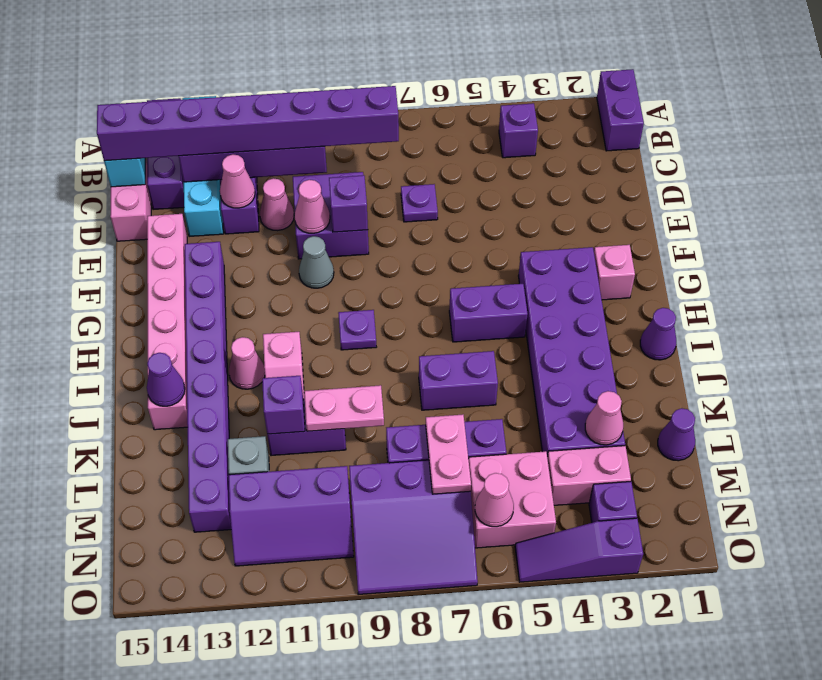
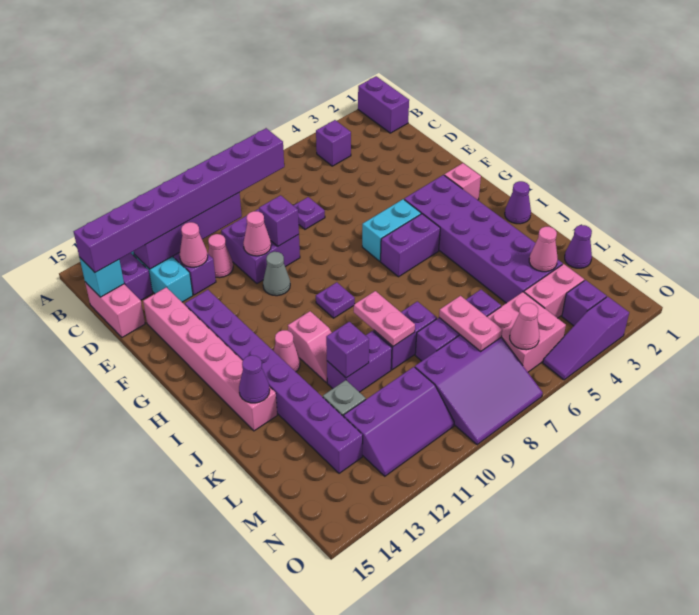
none -> cyan 1x2 brick [362,199,421,261]
purple 1x2 brick [419,351,498,410] -> purple 1x2 brick moved to [374,301,437,370]
pink 1x2 plate [304,385,384,431] -> pink 1x2 plate turned to [354,291,415,346]

